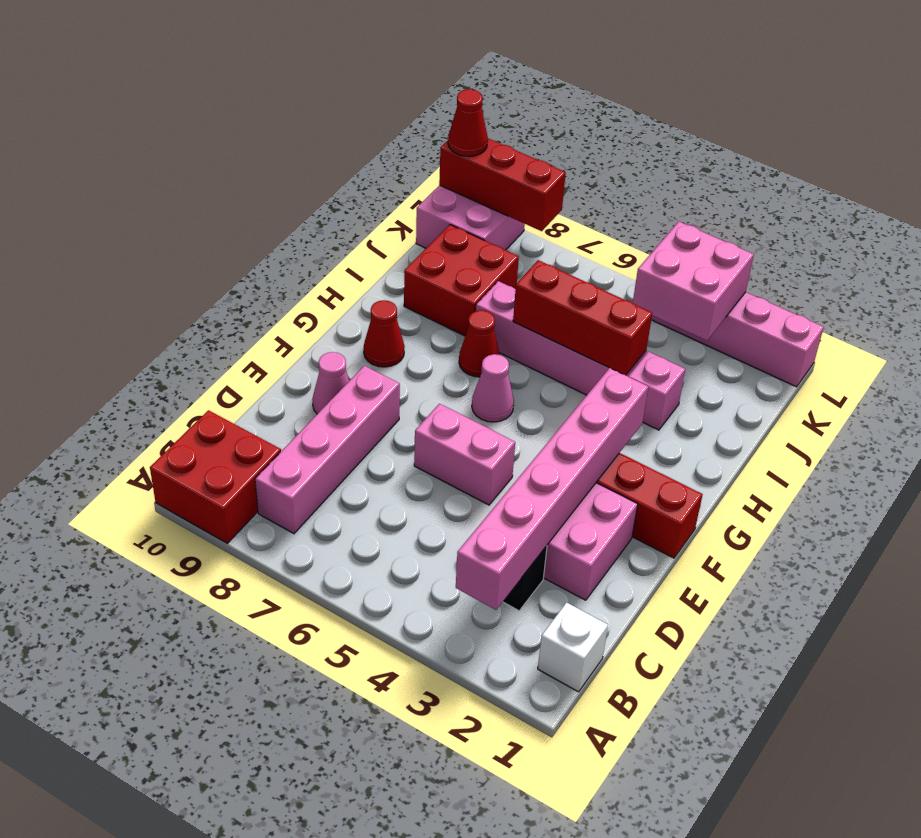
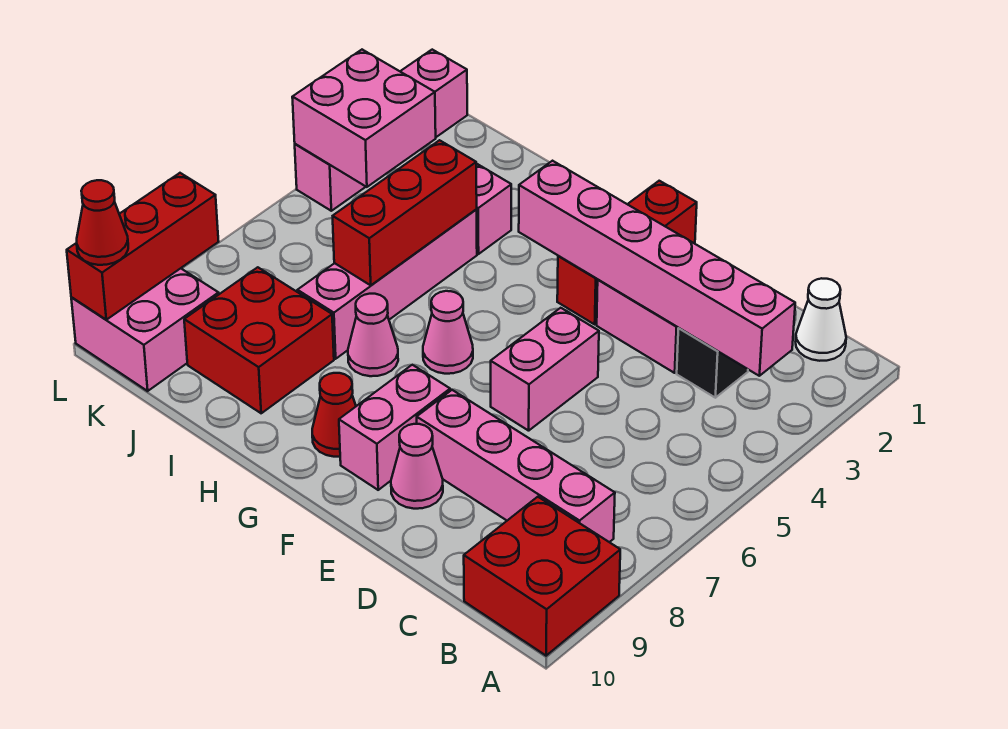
white 1x1 brick [538,603,608,692] -> white 1x1 cone [796,278,846,361]
none -> pink 1x2 brick [339,365,450,490]
red 1x1 cone [459,310,500,377] -> pink 1x1 cone [348,294,398,376]

